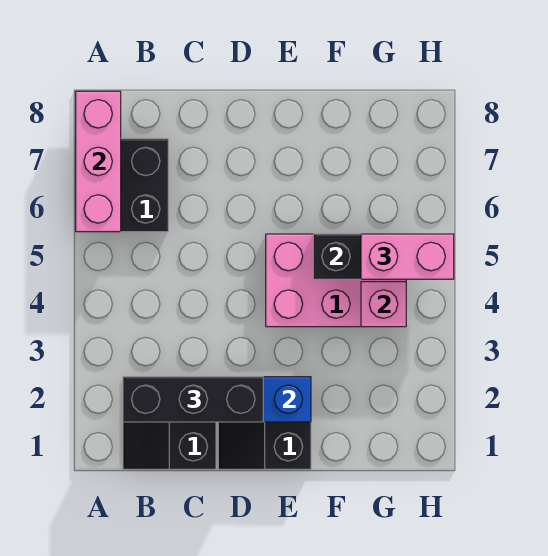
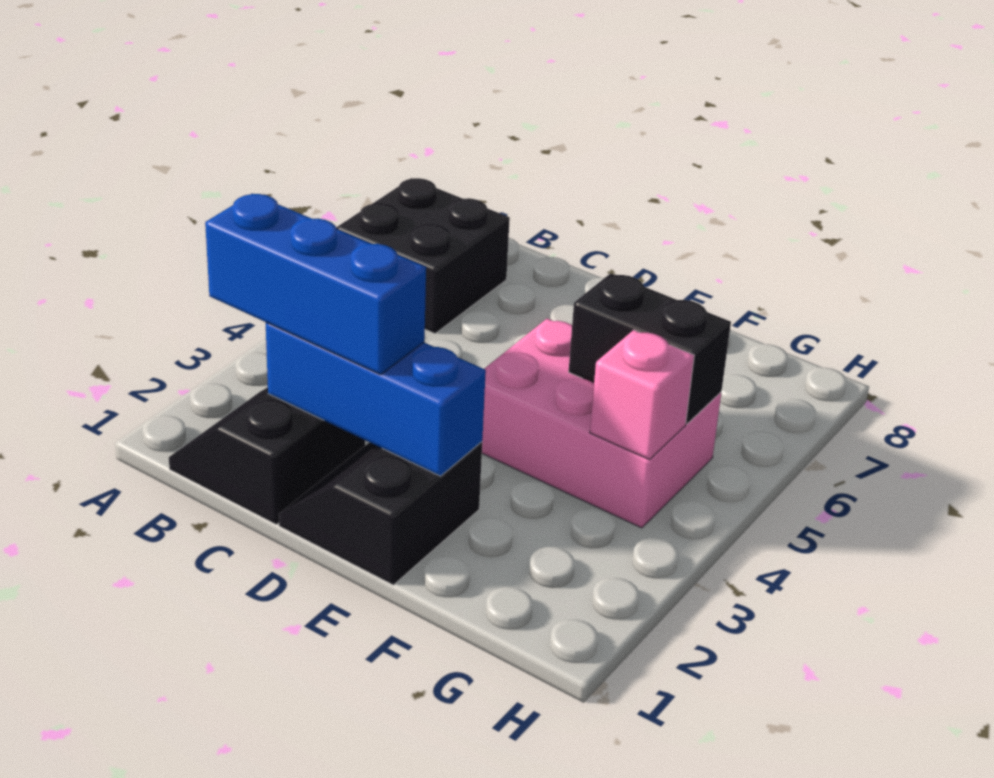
pink 1x3 brick [76,91,121,232] -> none
black 1x3 brick [123,377,263,422] -> blue 1x3 brick [205,194,426,375]
pink 1x2 brick [361,234,454,279] -> none

